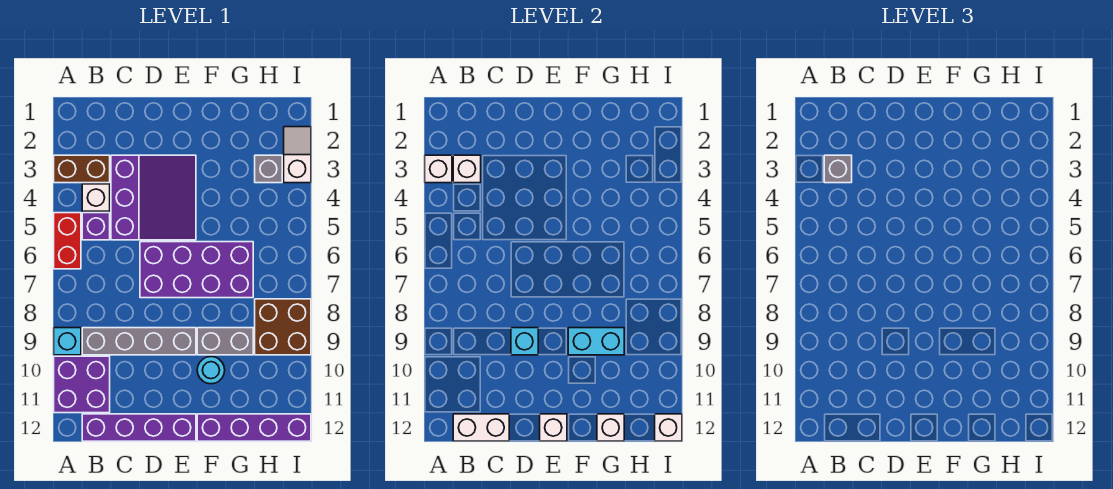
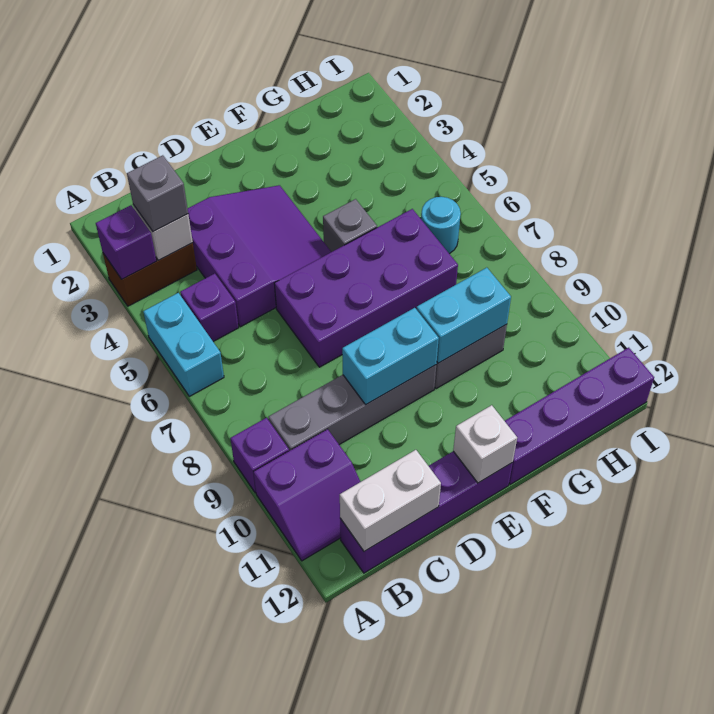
white 1x1 brick [425,155,452,183] -> purple 1x1 brick [96,205,156,279]
red 1x2 brick [54,213,81,269] -> cyan 1x2 brick [143,293,224,396]
cyan 1x1 brick [54,328,81,355] -> purple 1x1 brick [230,418,289,493]
purple 2x2 brick [54,356,110,413] -> purple 2x2 slope [254,429,360,561]
white 1x1 brick [82,184,110,211] -> none
cyan 1x1 brick [511,328,538,355] -> cyan 1x2 brick [342,308,439,405]
cyan 1x1 round brick [197,357,225,384] -> cyan 1x1 round brick moved to [421,197,461,254]
white 1x1 brick [597,414,624,441] -> none
grey 1x1 brick [255,155,282,183] -> grey 1x1 brick moved to [323,199,377,252]
brown 2x2 brick [255,299,311,355] -> none
white 1x2 slope [284,127,311,183] -> none
white 1x1 brick [655,414,682,441] -> none

